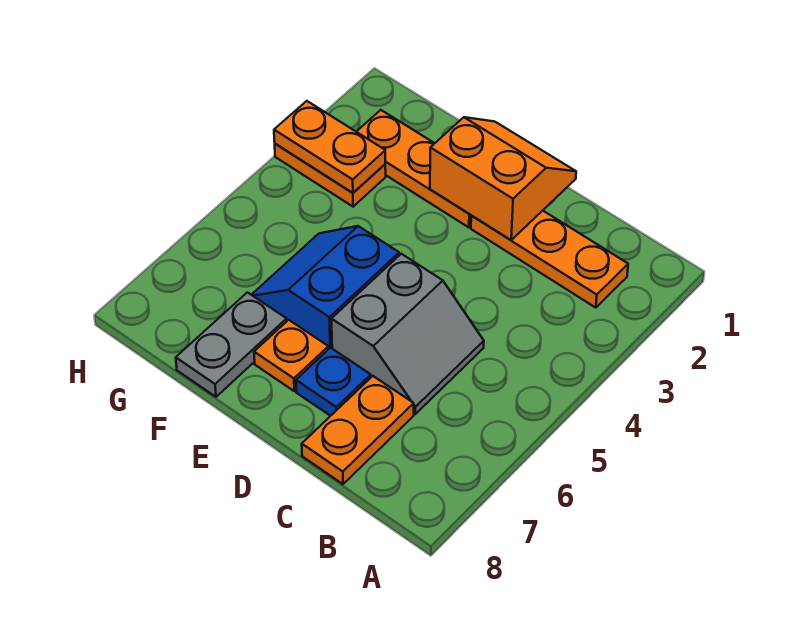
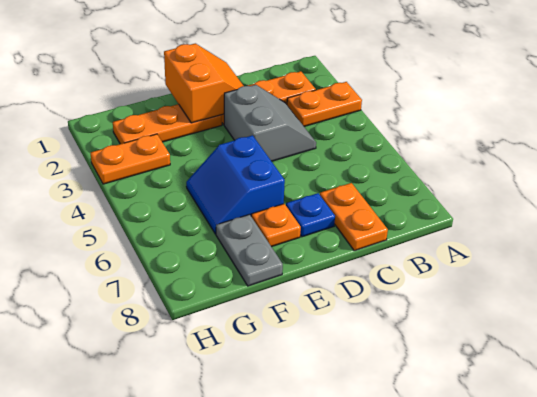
grey 2x2 slope [332,254,484,414] -> grey 2x2 slope moved to [224,85,316,161]
orange 2x2 slope [430,117,576,240] -> orange 2x2 slope turned to [164,43,243,123]
orange 1x2 plate [274,101,385,193] -> orange 1x2 plate moved to [287,82,362,126]

